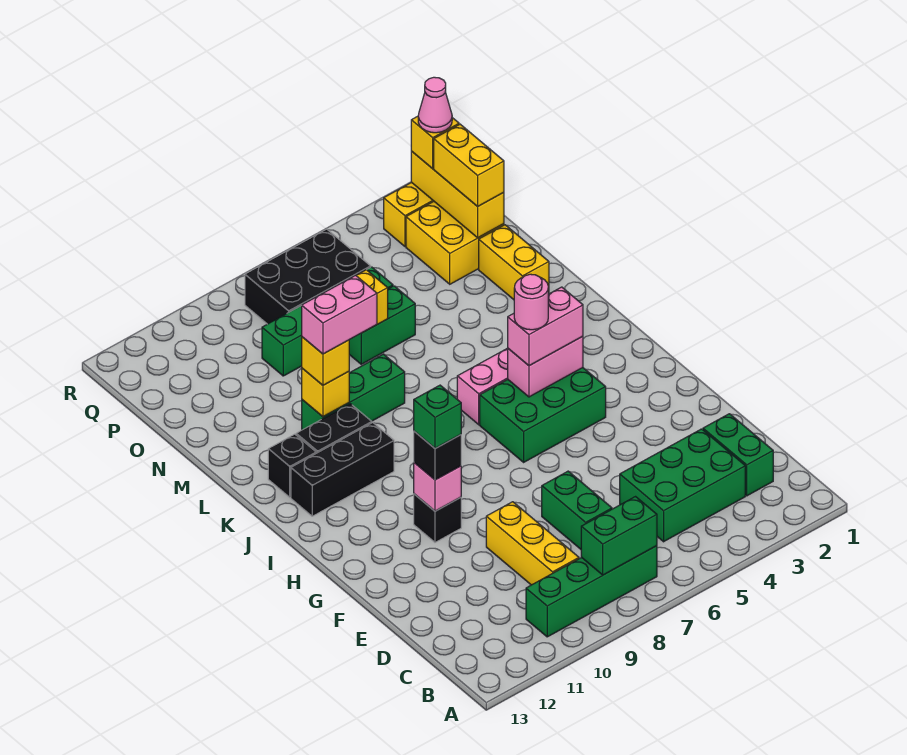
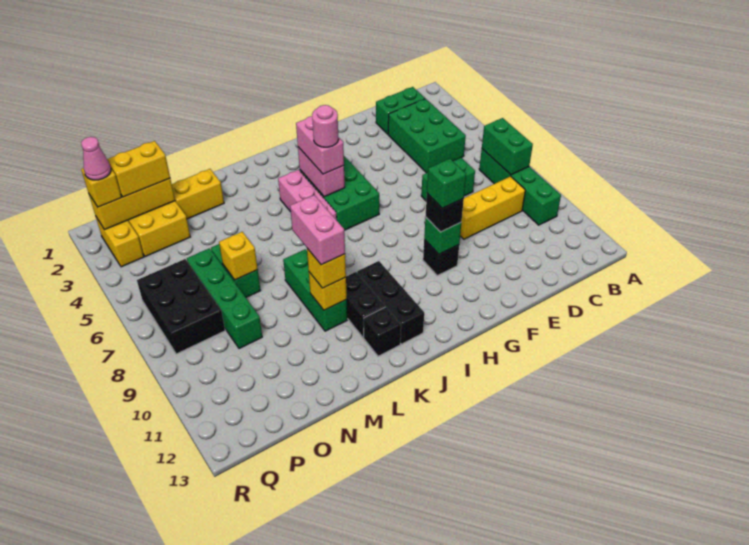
pink 1x1 brick [414,463,461,511] -> green 1x1 brick [424,217,461,254]

